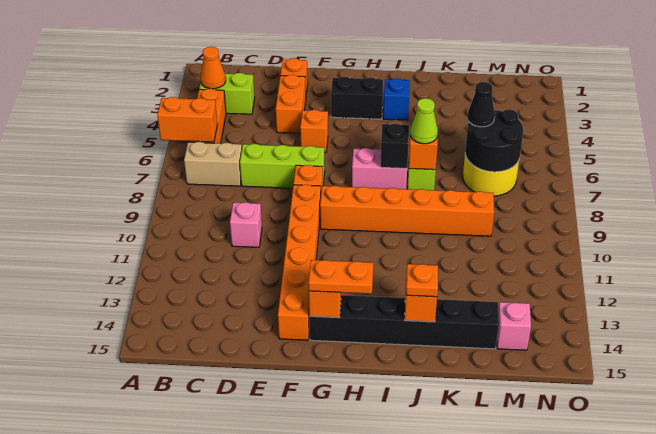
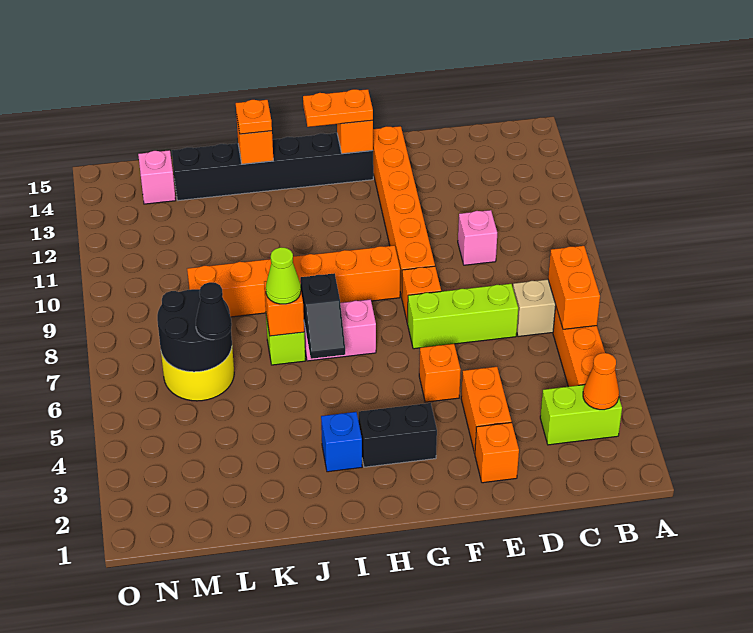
orange 1x2 brick [157,97,217,142] -> orange 1x2 brick turned to [548,246,600,329]

